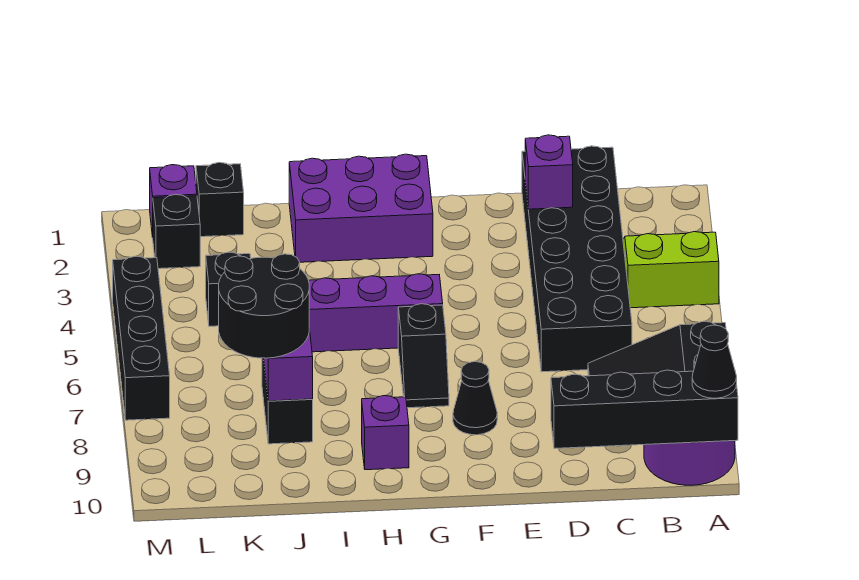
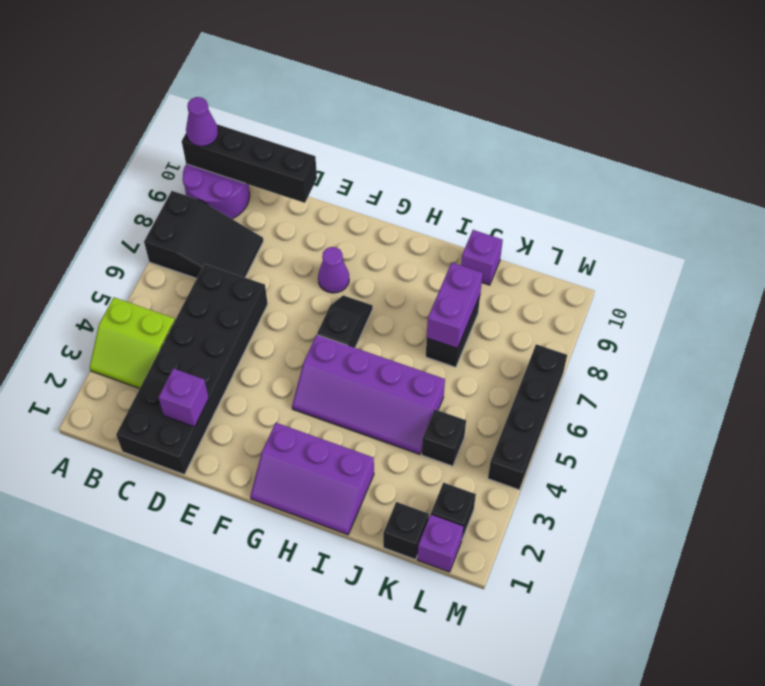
black 1x1 cone [692,325,737,398] -> purple 1x1 cone [186,97,218,146]
black 1x1 cone [453,362,497,435] -> purple 1x1 cone [318,247,349,293]
purple 2x3 brick [289,154,433,262] -> purple 2x3 slope [250,423,374,535]
purple 1x1 brick [362,396,409,470] -> purple 1x1 brick moved to [461,230,503,285]
black 2x2 round brick [219,254,309,358] -> none

